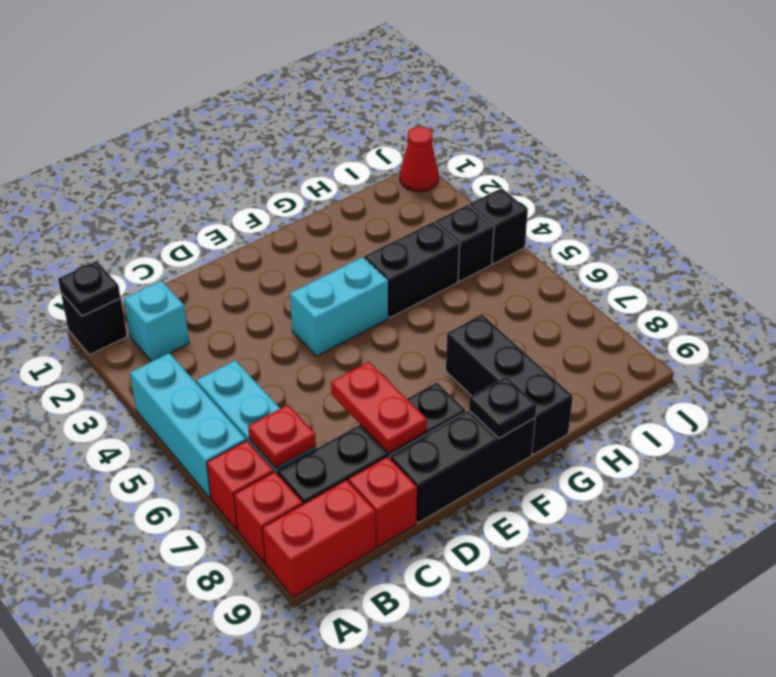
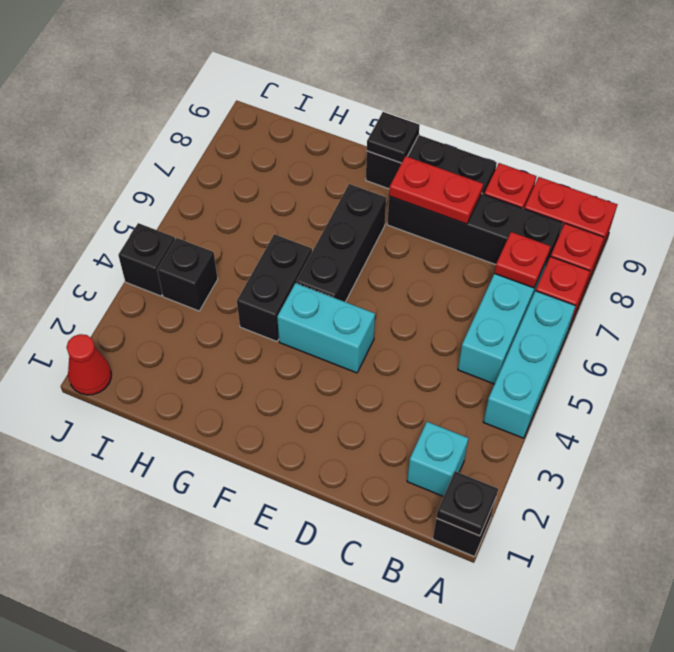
red 1x2 plate [331,362,427,453] -> red 1x2 plate turned to [389,156,483,224]
black 1x2 brick [364,222,460,318] -> black 1x2 brick turned to [237,234,312,341]
black 1x3 brick [446,315,573,455] -> black 1x3 brick moved to [296,184,386,302]

